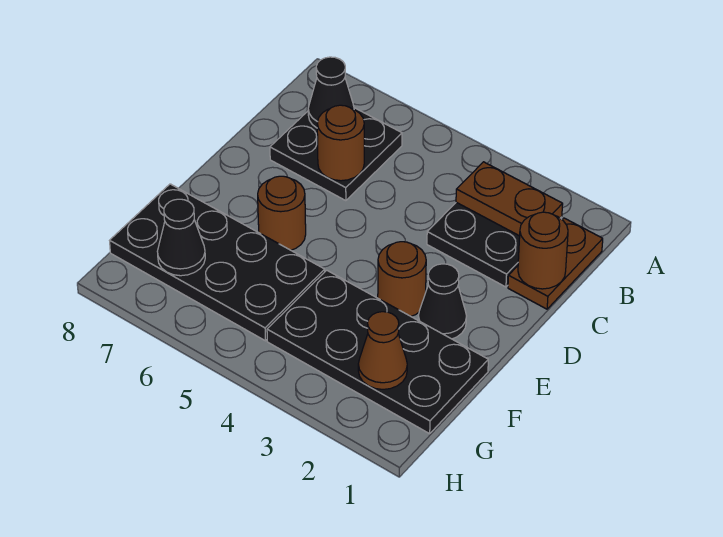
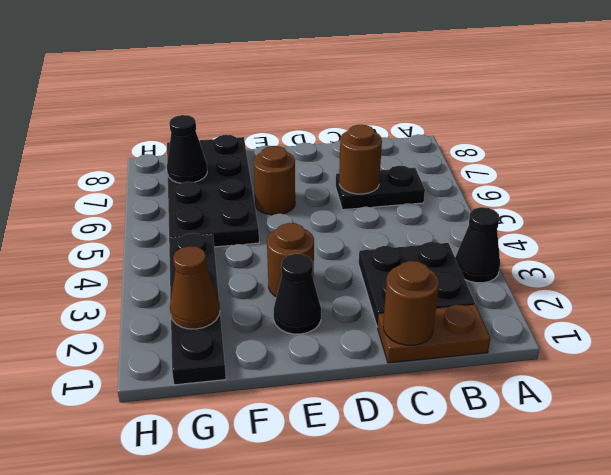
brown 1x2 plate [456,162,563,236] -> none
black 2x2 plate [270,108,402,201] -> black 1x2 plate [336,166,425,210]
black 1x1 cone [308,57,354,128] -> black 1x1 cone moved to [455,207,500,283]
black 2x4 plate [267,270,488,434] -> black 1x4 plate [169,233,226,385]

